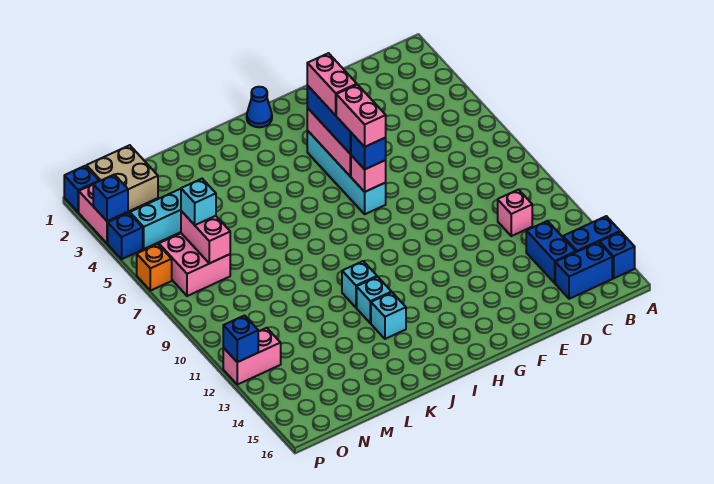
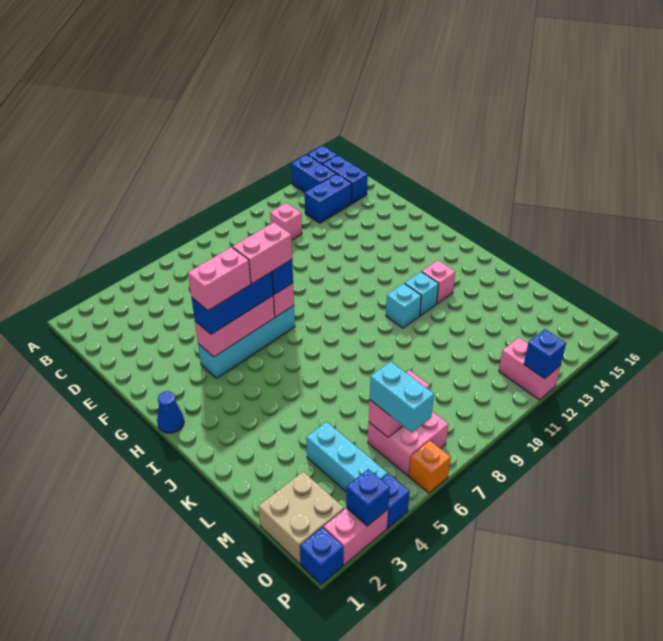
cyan 1x1 brick [371,293,406,339] -> pink 1x1 brick [422,260,455,304]
cyan 1x1 brick [181,179,216,225] -> cyan 1x2 brick [370,361,434,432]

